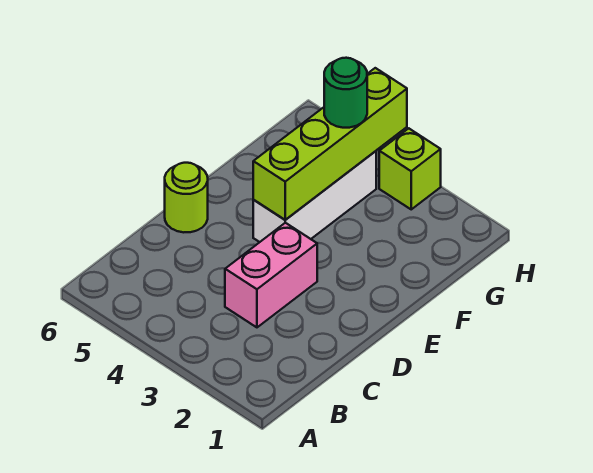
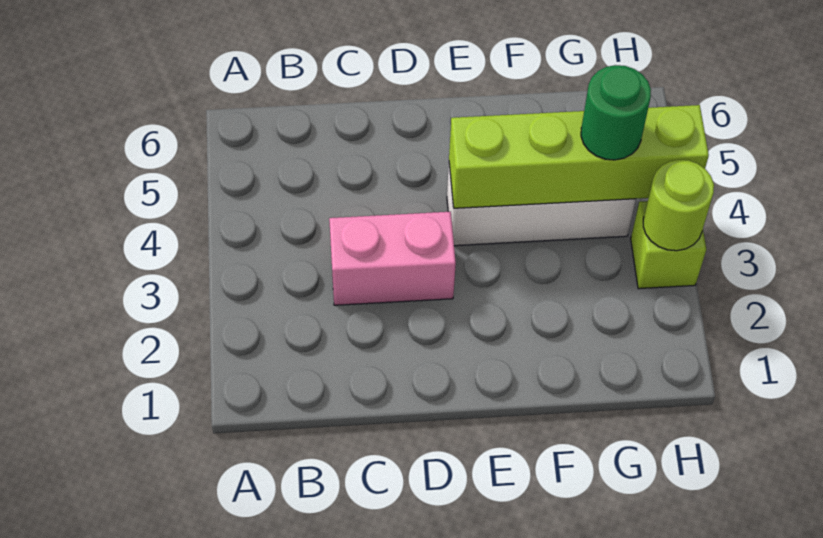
lime 1x1 round brick [165,163,208,232] -> lime 1x1 round brick moved to [643,160,714,251]

